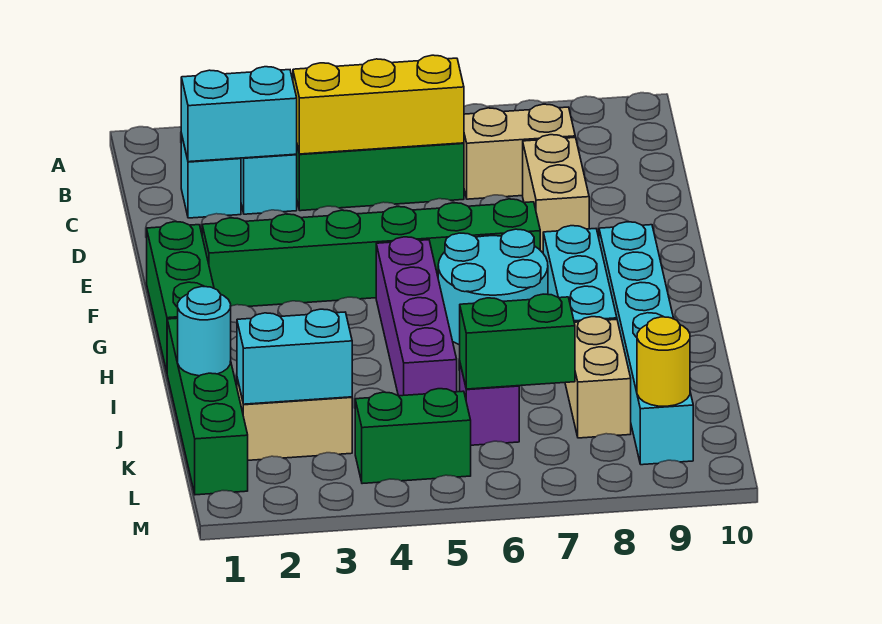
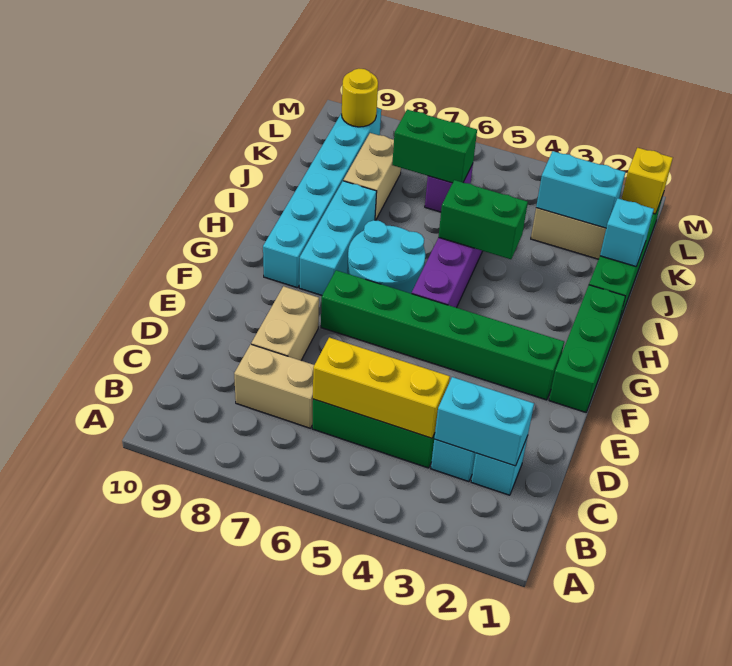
cyan 1x1 round brick [178,286,231,376] -> cyan 1x1 brick [600,198,654,266]
none -> yellow 1x1 brick [622,148,673,214]
green 1x2 brick [355,389,471,484] -> green 1x2 brick moved to [439,180,528,259]

